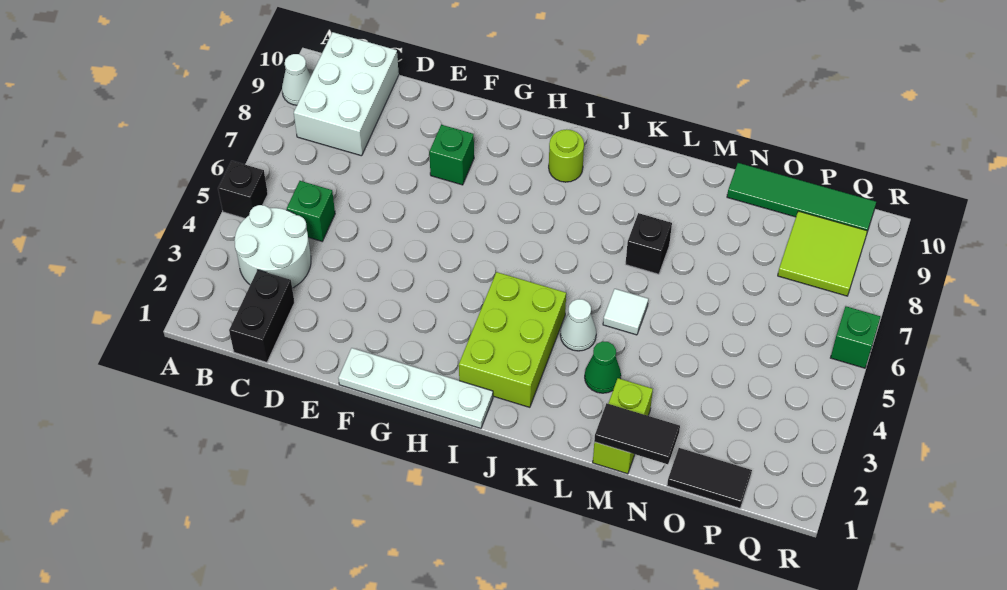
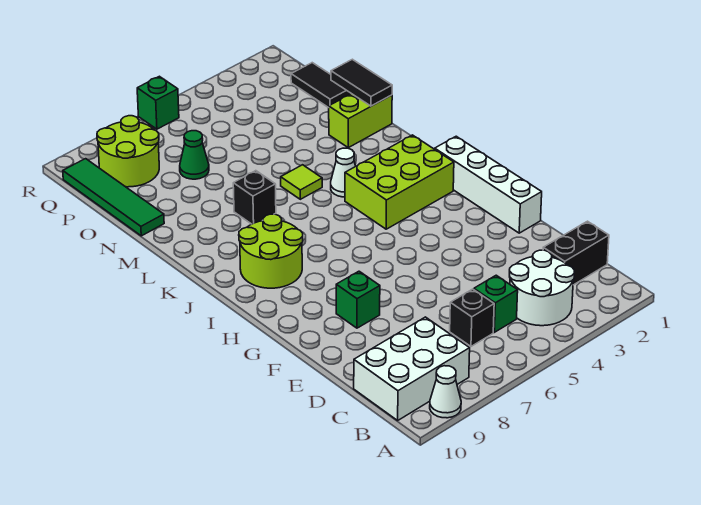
black 1x1 brick [218,161,268,218] -> black 1x1 brick moved to [450,289,494,346]
white 1x4 plate [338,348,493,428] -> white 1x4 brick [435,136,542,233]
lime 1x1 round brick [549,129,584,182] -> lime 2x2 round brick [239,214,303,288]
green 1x1 cone [585,341,621,393] -> green 1x1 cone moved to [180,131,209,179]
white 1x1 tile [603,289,648,335] -> lime 1x1 tile [281,165,322,199]
lime 2x2 tile [778,211,867,296] -> lime 2x2 round brick [97,116,159,187]

